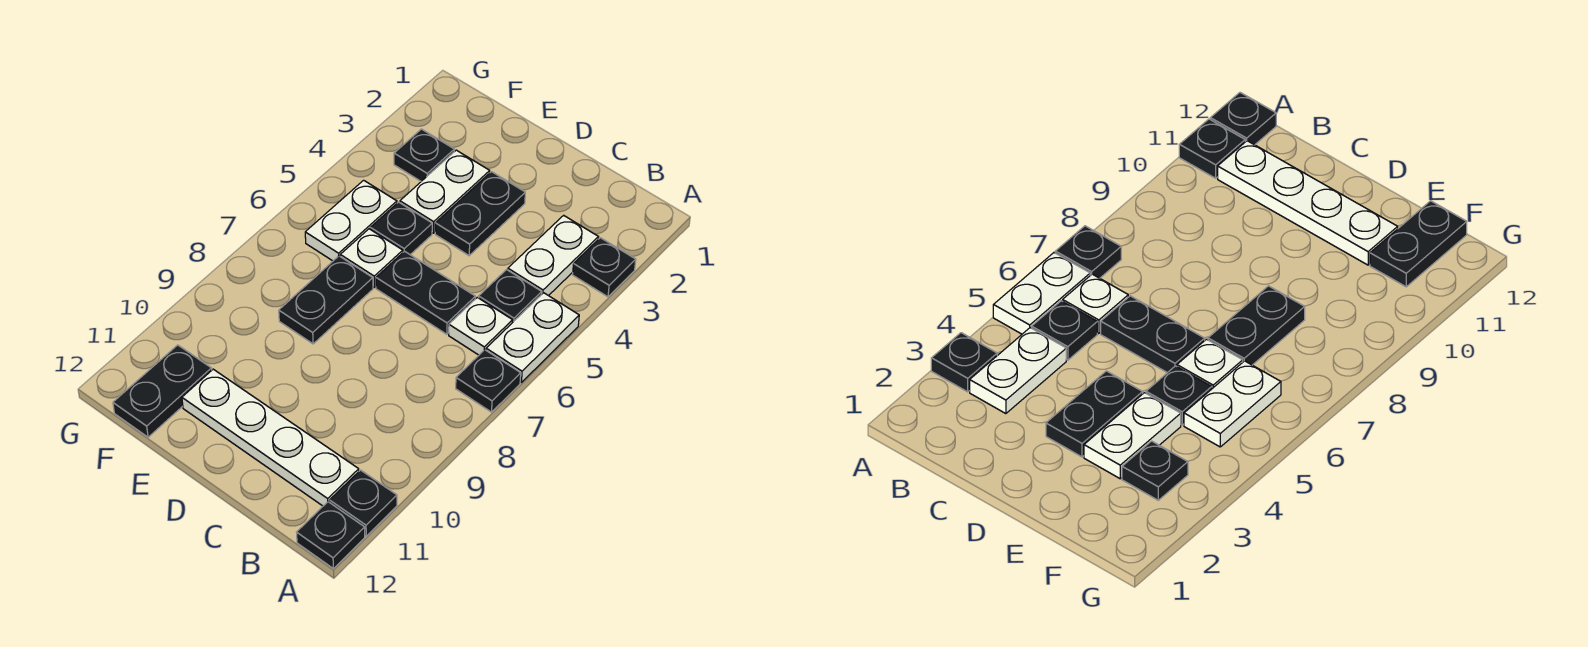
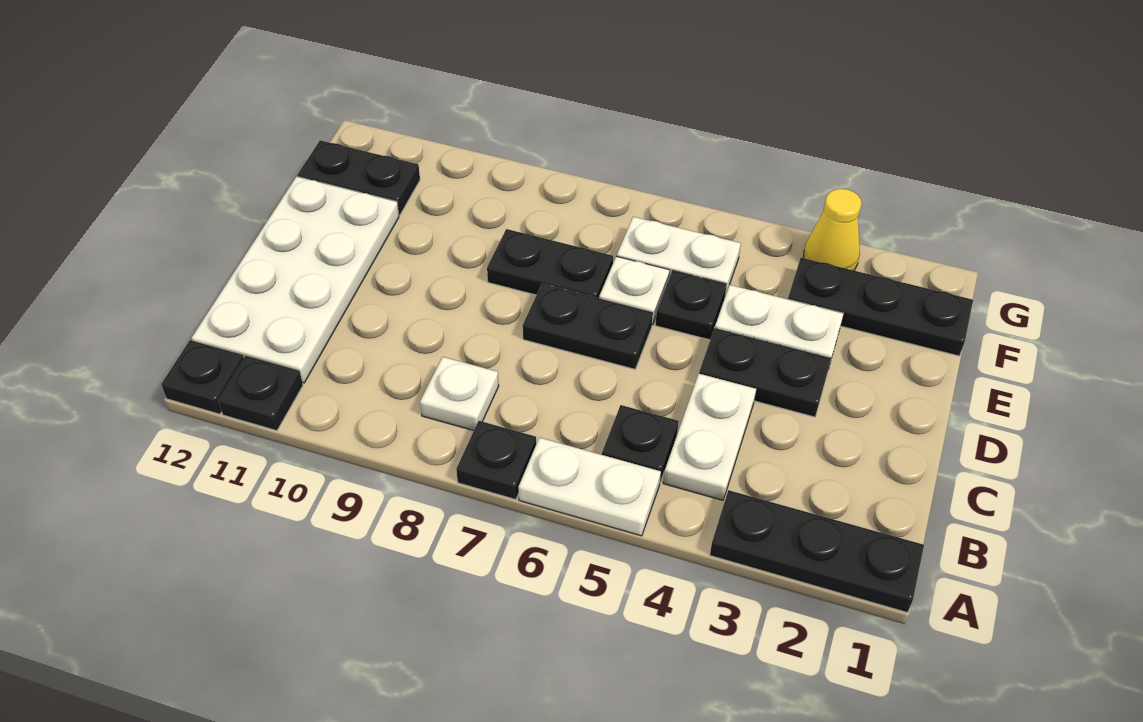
black 1x1 plate [573,238,636,297] -> black 1x3 plate [710,490,924,613]
white 1x2 plate [508,215,598,296] -> white 1x2 plate turned to [663,374,756,500]
white 1x1 plate [449,297,513,355] -> white 1x1 plate moved to [420,357,499,431]
white 1x4 plate [182,369,359,506] -> white 2x4 plate [191,177,399,383]
black 1x2 plate [376,251,475,334] -> black 1x2 plate turned to [523,284,653,369]
black 1x1 plate [394,129,454,181] -> black 1x3 plate [788,258,973,356]
none -> yellow 1x1 cone [803,189,862,270]

